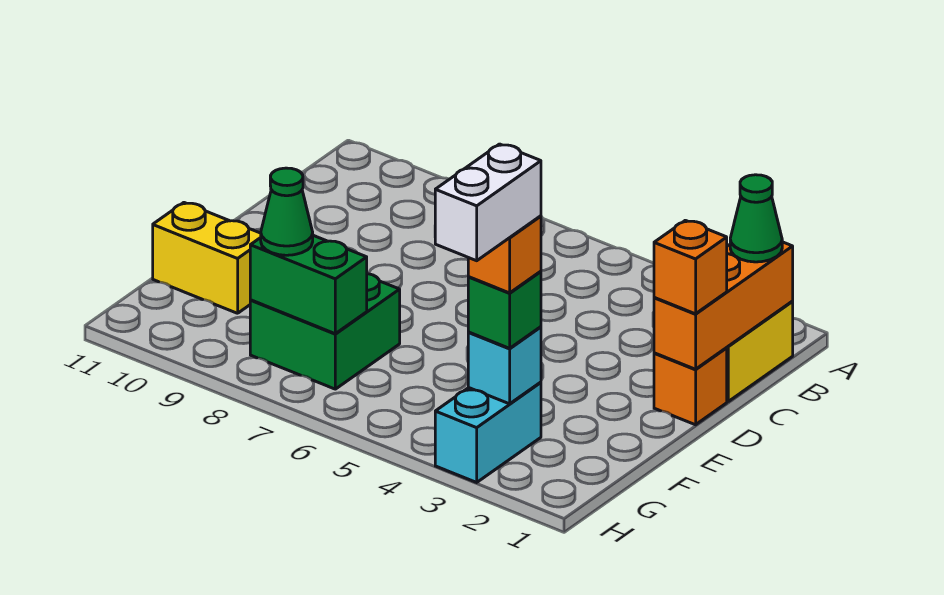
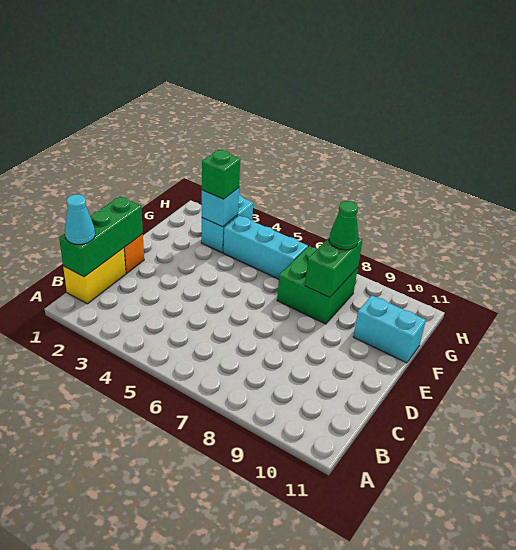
orange 1x3 brick [654,242,793,369] -> green 1x3 brick [59,196,143,277]
green 1x1 cone [730,175,782,262] -> cyan 1x1 cone [65,194,95,244]
orange 1x1 brick [654,220,727,314] -> none
yellow 1x2 brick [153,203,261,313] -> cyan 1x2 brick [353,296,426,363]
orange 1x1 brick [468,216,541,293] -> none
white 1x2 brick [435,144,541,261] -> none
none -> cyan 1x3 brick [223,215,308,279]
green 1x2 brick [250,235,367,334] -> green 1x2 brick turned to [305,238,363,298]

